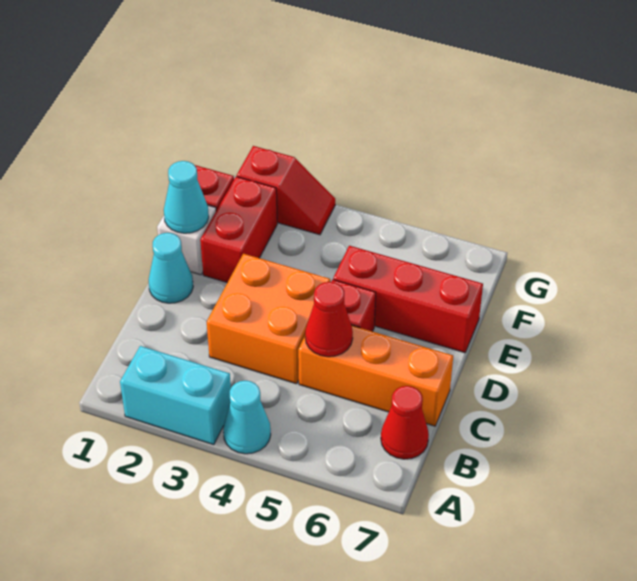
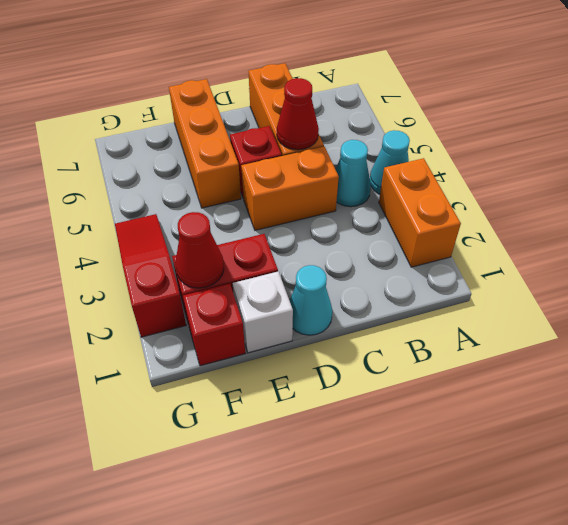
cyan 1x2 brick [120,346,231,445] -> orange 1x2 brick [379,158,461,267]
red 1x1 cone [381,386,429,459] -> red 1x1 cone moved to [175,212,224,288]
orange 2x2 brick [207,254,330,384] -> orange 1x2 brick [241,147,339,230]
cyan 1x1 cone [164,161,209,233] -> cyan 1x1 cone moved to [336,140,371,207]
red 1x3 brick [333,246,483,353] -> orange 1x3 brick [169,79,241,208]
red 1x2 slope [237,146,335,235] -> red 1x3 slope [115,214,186,337]

